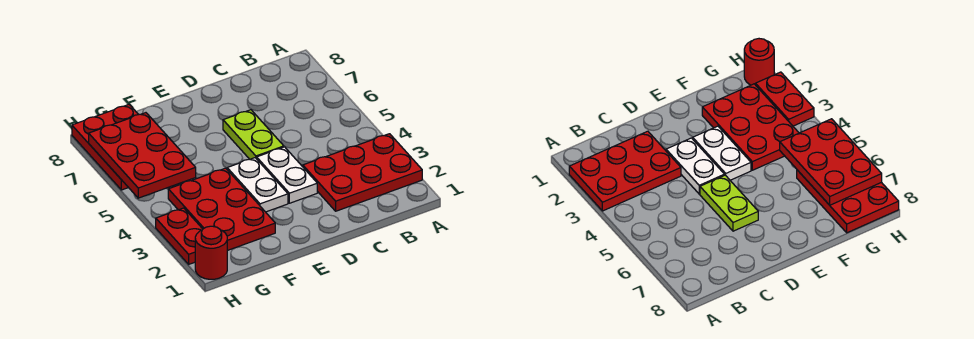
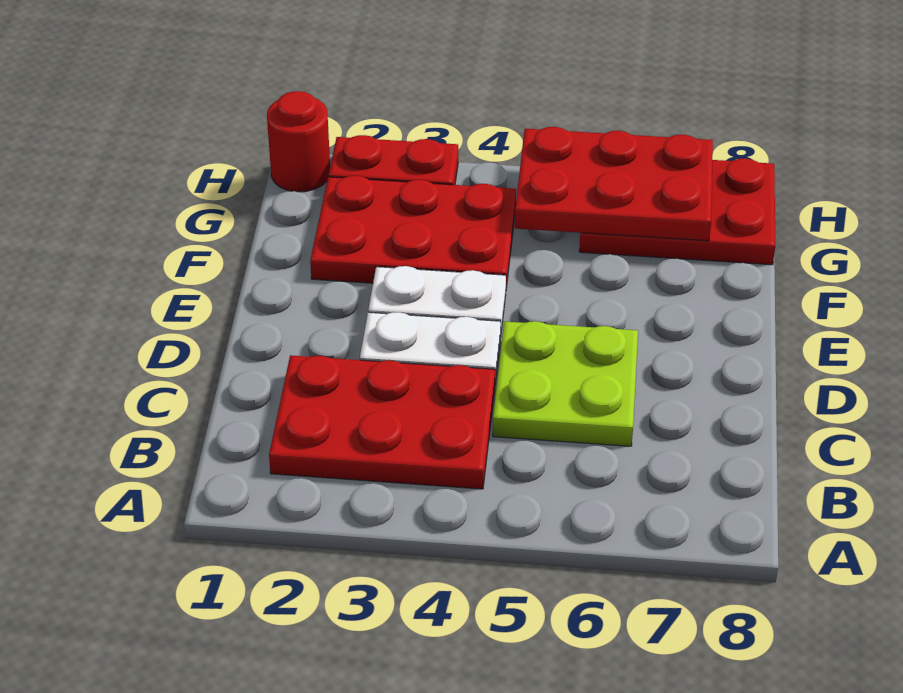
red 2x3 plate [303,134,422,211] -> red 2x3 plate turned to [269,355,495,489]
lime 1x2 plate [223,110,284,159] -> lime 2x2 plate [493,321,638,446]

